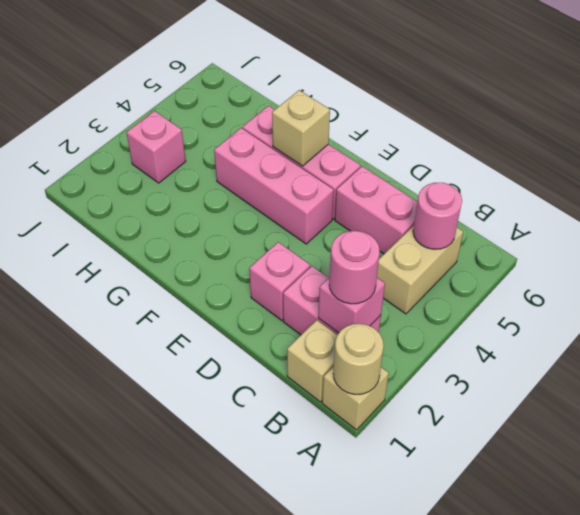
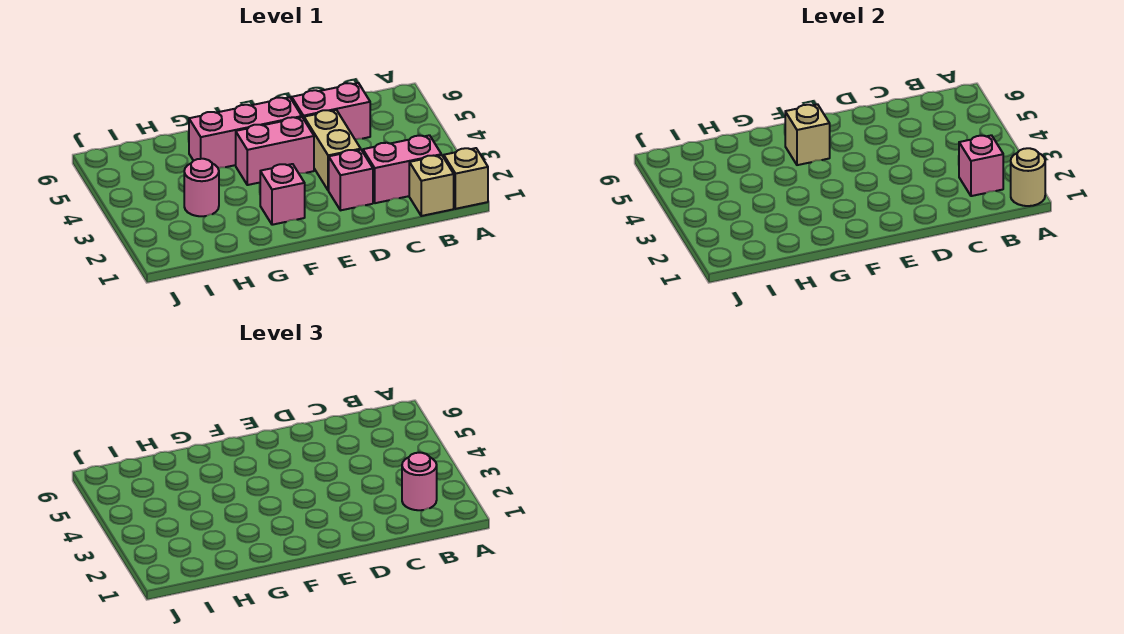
tan 1x2 brick [377,225,463,314] -> tan 1x2 brick moved to [304,110,361,191]
pink 1x1 round brick [413,183,462,249] -> pink 1x1 round brick moved to [184,159,219,216]
pink 1x3 brick [214,128,334,244] -> pink 1x2 brick [236,117,314,185]
pink 1x1 brick [126,111,186,183] -> pink 1x1 brick moved to [260,164,305,225]

